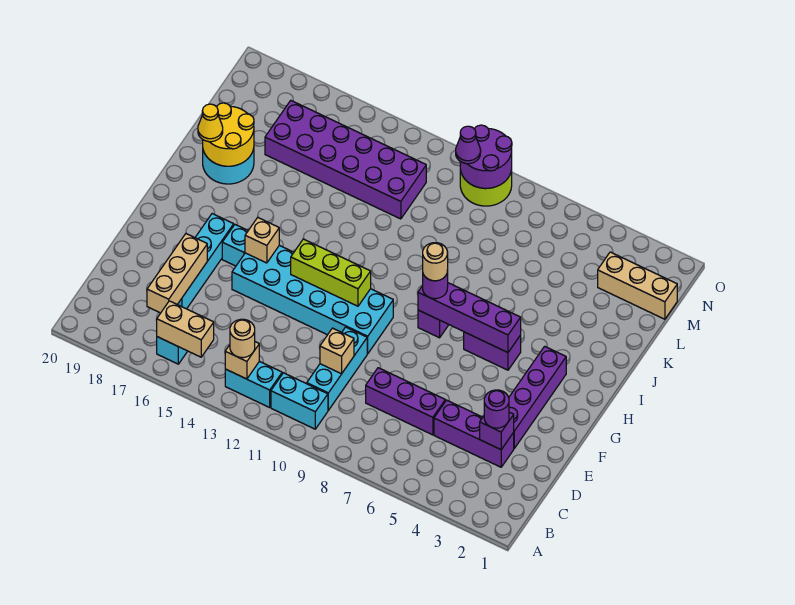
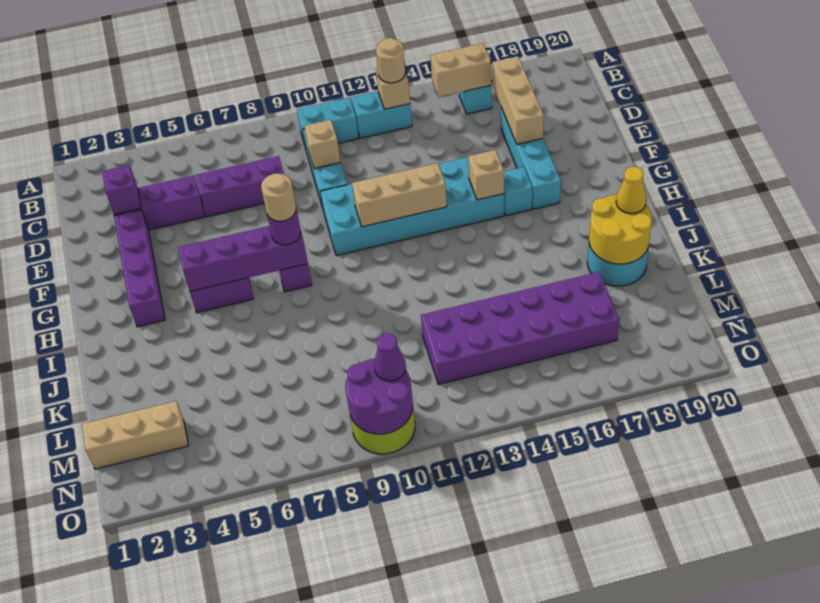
purple 1x1 round brick [484,390,509,428] -> none
lime 1x3 brick [291,239,371,306] -> tan 1x3 brick [352,163,447,227]

